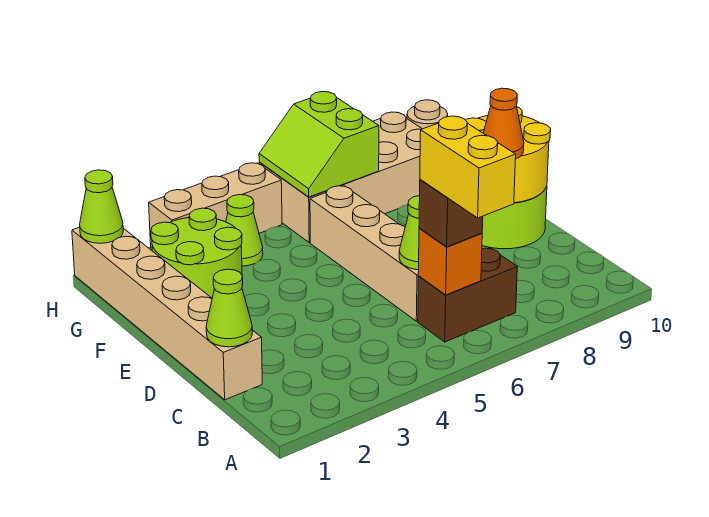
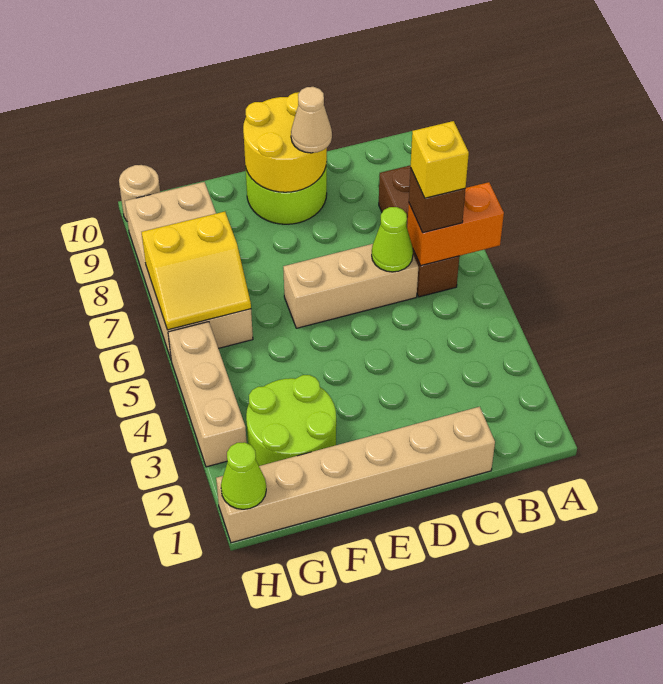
yellow 1x2 brick [420,116,516,218] -> yellow 1x1 brick [411,121,469,198]
brown 1x2 brick [418,248,517,342] -> brown 1x3 brick [379,165,459,297]
orange 1x1 brick [418,228,482,295] -> orange 1x2 brick [407,182,504,266]
lime 1x1 cone [206,269,252,347] -> none
tan 1x4 brick [310,186,419,321] -> tan 1x3 brick [283,244,418,328]
orange 1x1 cone [483,88,524,159] -> tan 1x1 cone [291,87,332,153]
lime 1x1 cone [226,195,263,266] -> none
lime 2x2 slope [259,92,379,197] -> yellow 2x2 slope [142,212,251,330]

